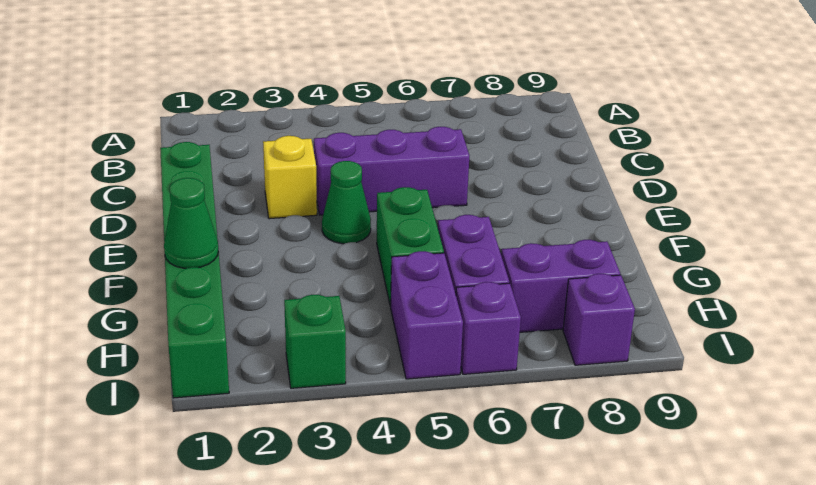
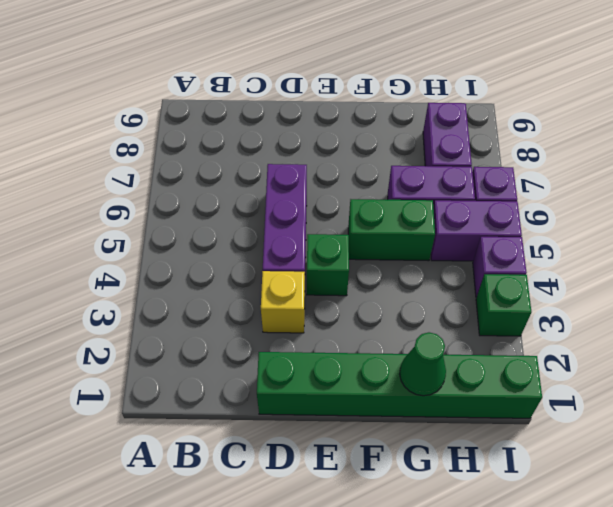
green 1x1 cone [322,161,371,244] -> green 1x1 brick [307,234,349,296]
purple 1x1 brick [563,274,635,365] -> purple 1x1 brick moved to [473,237,527,297]

